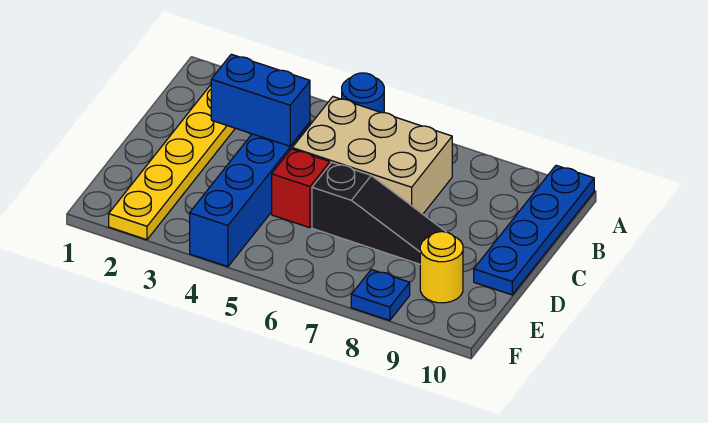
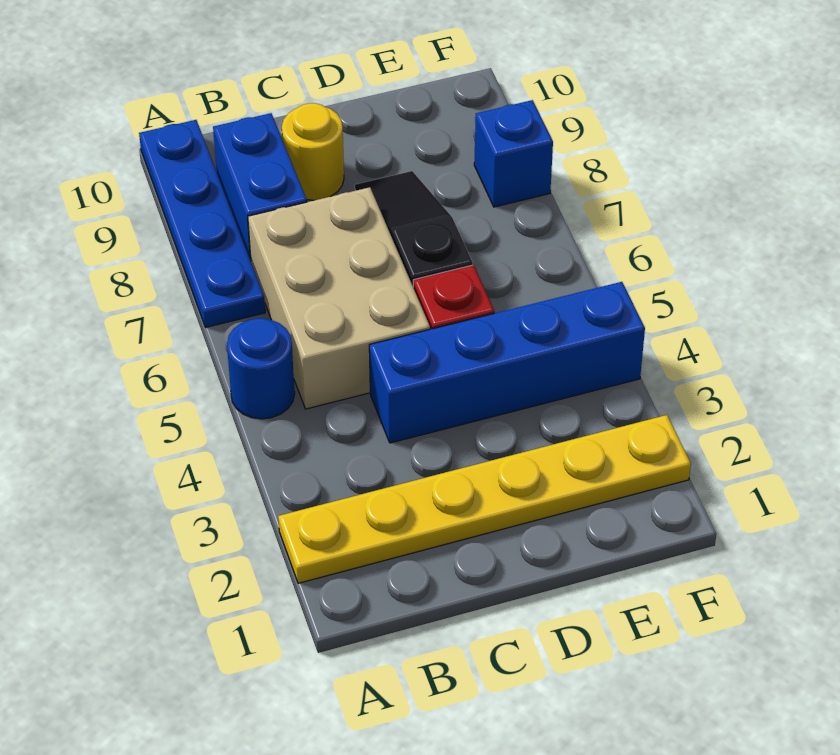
blue 1x4 plate [474,165,594,295] -> blue 1x4 plate turned to [139,120,265,327]
blue 1x2 brick [211,54,310,146] -> blue 1x2 brick moved to [213,113,307,261]
yellow 1x1 round brick [420,232,463,303] -> yellow 1x1 round brick moved to [282,103,344,200]
blue 1x1 plate [351,270,410,320] -> blue 1x1 brick [474,100,553,207]

